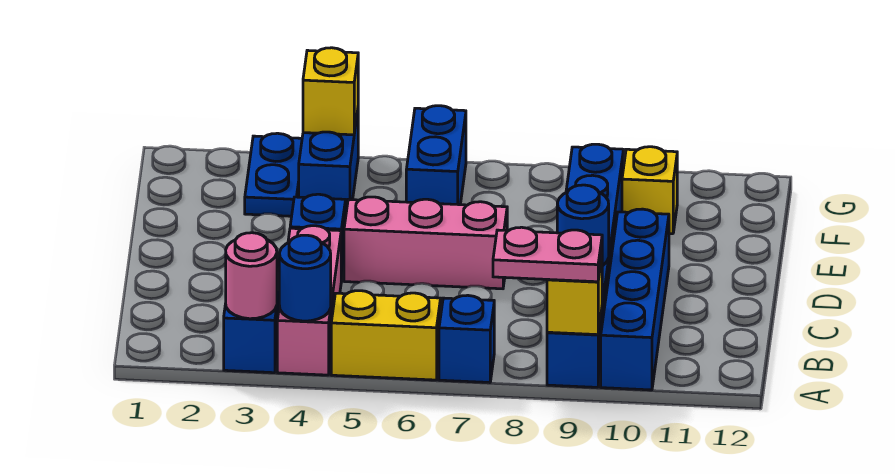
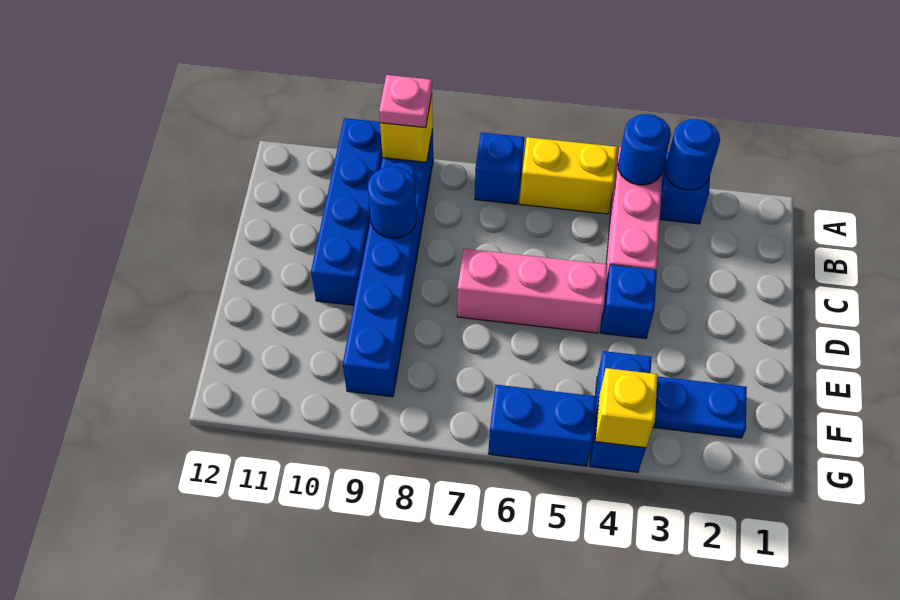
pink 1x1 round brick [226,233,277,319] -> blue 1x1 round brick [665,119,720,190]
pink 1x2 plate [493,227,602,282] -> pink 1x1 plate [379,75,432,128]
blue 1x2 plate [245,133,302,216] -> blue 1x2 plate turned to [653,376,747,438]
blue 1x2 brick [406,106,466,205] -> blue 1x2 brick turned to [488,385,597,466]
yellow 1x1 brick [622,147,677,234] -> none

